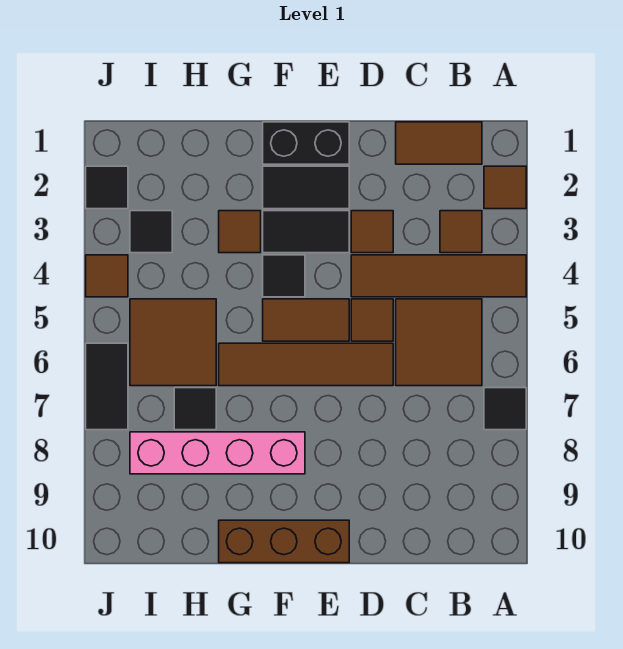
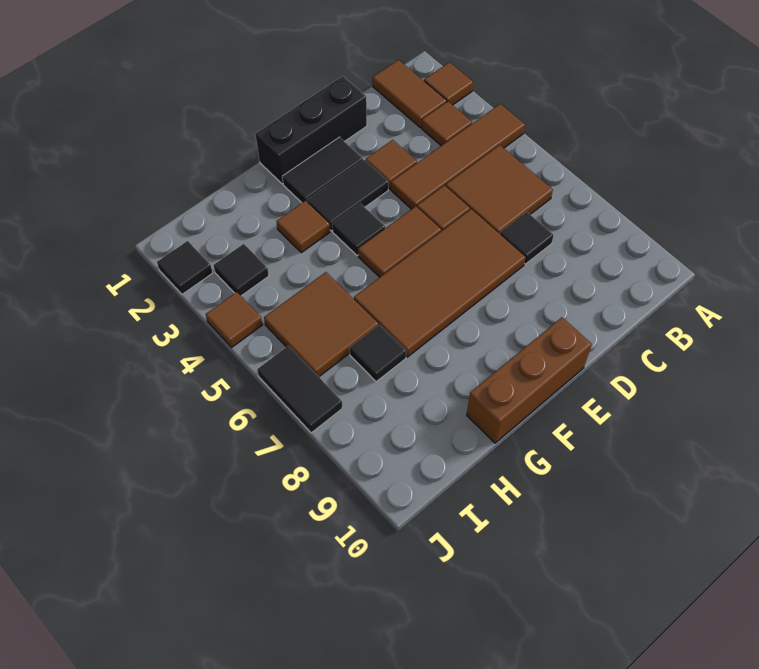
black 1x1 tile [484,388,526,430] -> black 1x1 tile moved to [500,212,554,264]
brown 1x2 tile [396,122,482,164] -> brown 1x2 tile turned to [373,60,447,127]
brown 1x4 tile [219,343,393,386] -> brown 2x4 tile [354,209,526,357]
black 1x2 brick [263,122,349,164] -> black 1x3 brick [255,76,367,184]
pink 1x4 brick [130,432,305,474] -> none

